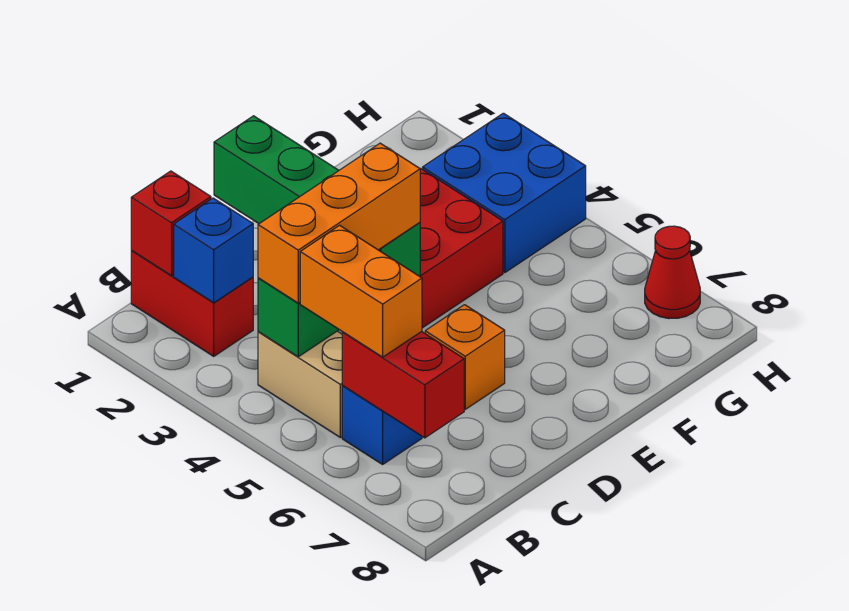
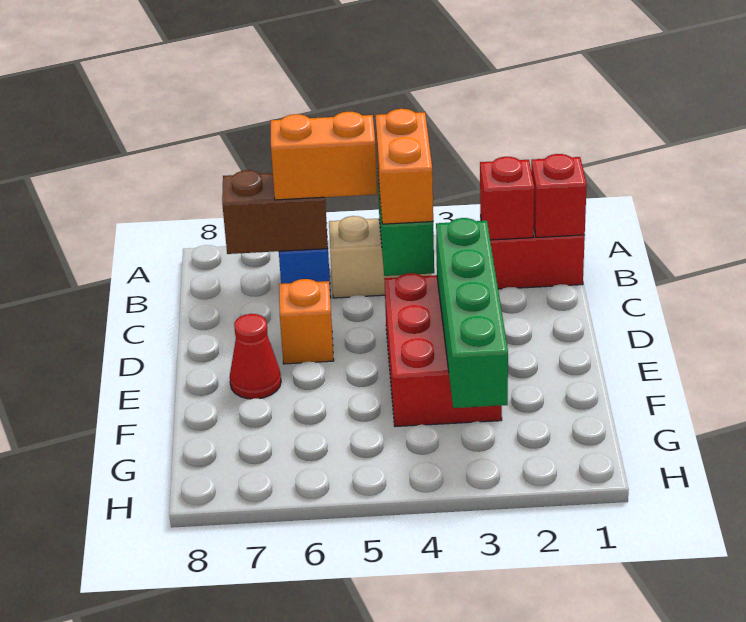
blue 1x1 brick [174,198,253,303] -> red 1x1 brick [480,157,534,240]
orange 1x3 brick [258,143,420,303] -> orange 1x2 brick [375,109,433,224]
red 1x2 brick [342,332,464,438] -> brown 1x2 brick [222,170,328,254]
green 1x4 brick [214,116,420,276] -> green 1x4 brick turned to [436,218,508,408]
blue 2x2 brick [423,113,586,273] -> none
red 1x1 cone [645,226,700,319] -> red 1x1 cone moved to [230,314,281,399]

